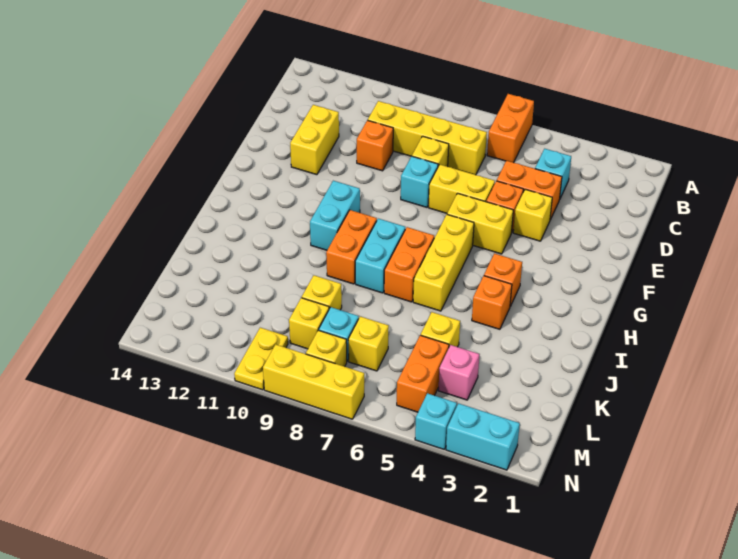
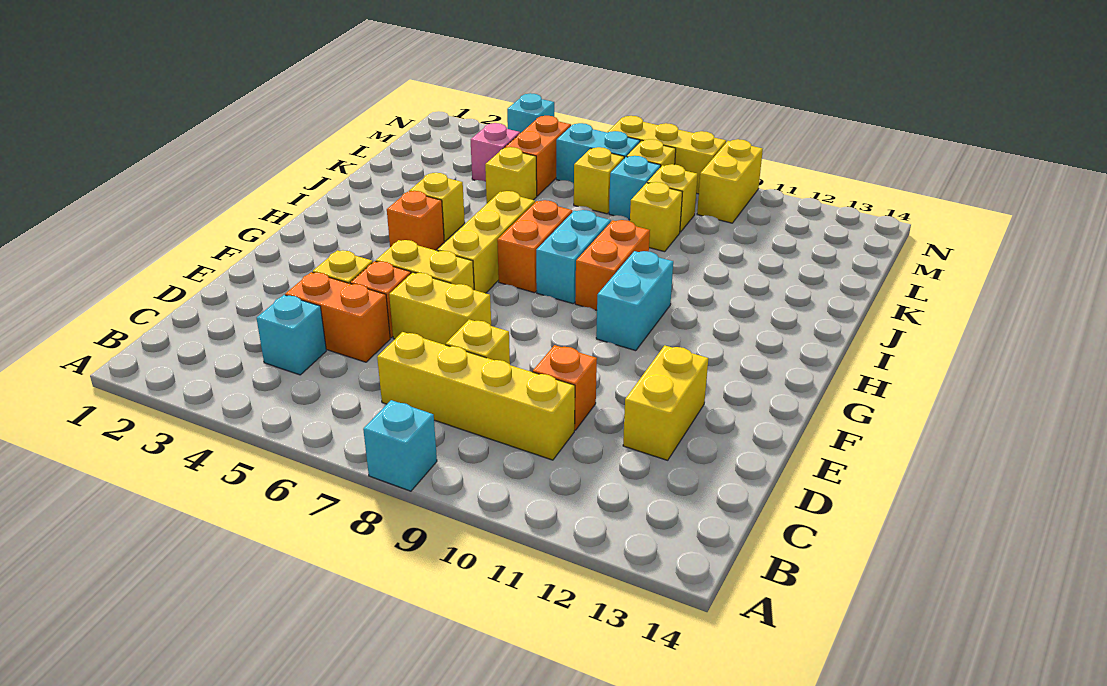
orange 1x2 brick [487,94,534,162] -> none
cyan 1x1 brick [401,156,438,207] -> cyan 1x1 brick moved to [363,400,437,491]
orange 1x1 brick [472,276,512,329] -> yellow 1x1 brick [409,173,465,241]
yellow 1x2 plate [234,328,288,390] -> yellow 1x2 brick [697,139,763,223]
cyan 1x2 brick [446,403,520,470] -> cyan 1x2 brick moved to [556,123,640,183]

